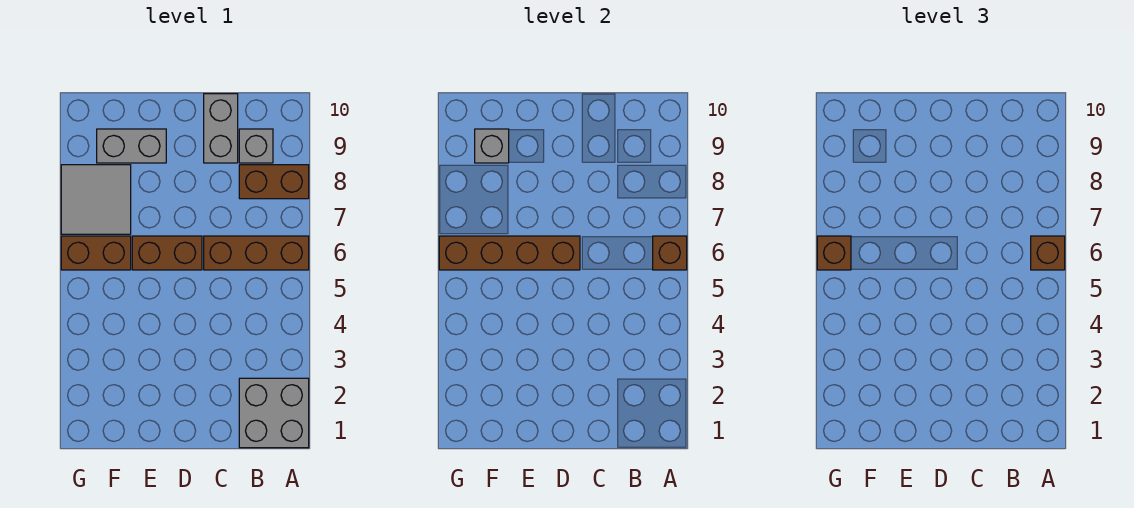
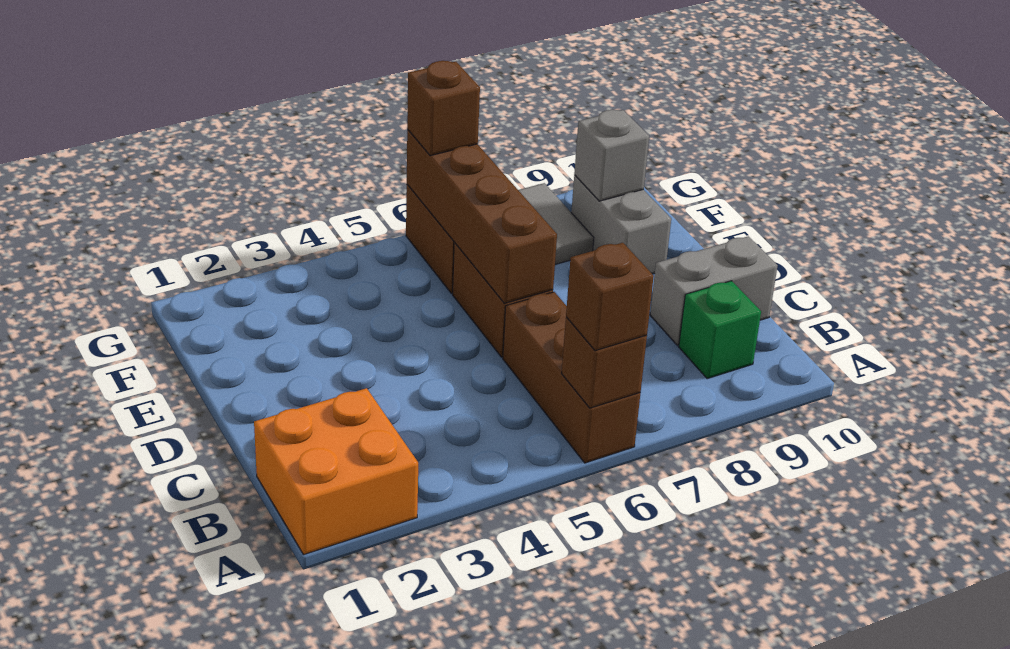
grey 2x2 brick [239,378,309,448] -> orange 2x2 brick [254,388,418,555]
brown 1x2 brick [239,165,309,199] -> none
grey 1x1 brick [239,129,273,163] -> green 1x1 brick [679,281,761,379]

